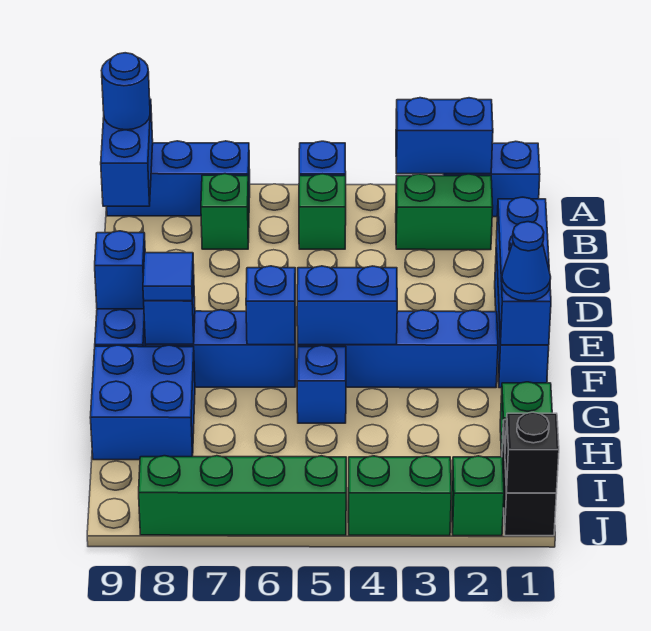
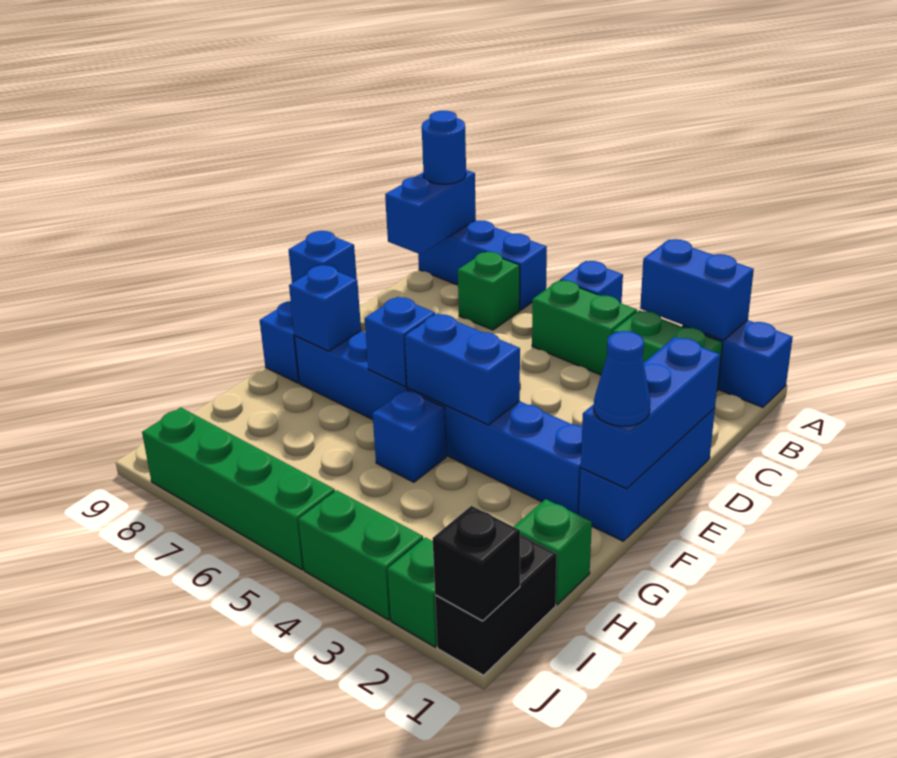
green 1x1 brick [299,174,346,249] -> green 1x2 brick [532,280,637,375]
blue 1x1 tile [143,253,194,301] -> none
blue 2x2 brick [90,345,195,460] -> none

